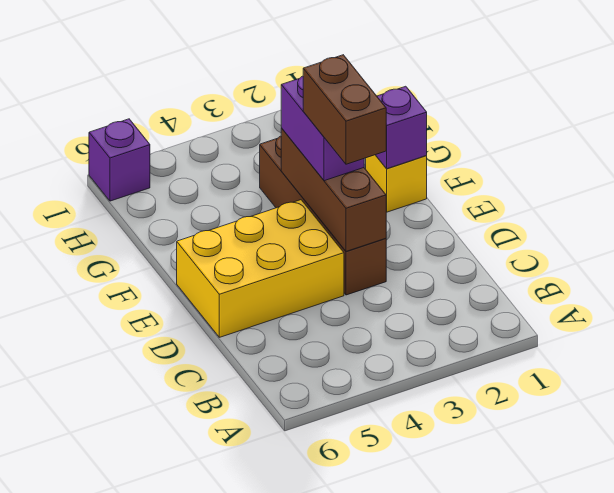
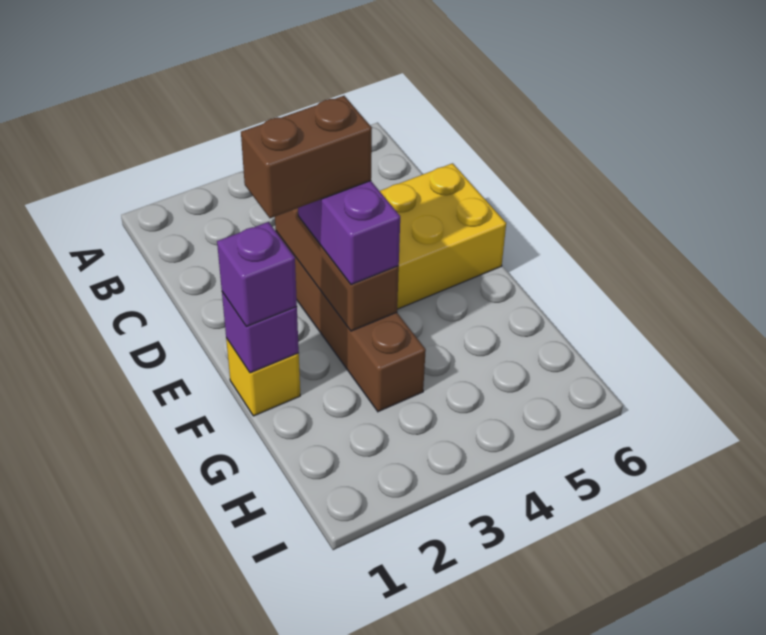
brown 1x2 brick [303,55,386,164] -> brown 1x2 brick turned to [241,96,372,218]
purple 1x1 brick [89,119,150,201] -> purple 1x1 brick moved to [217,222,297,327]

